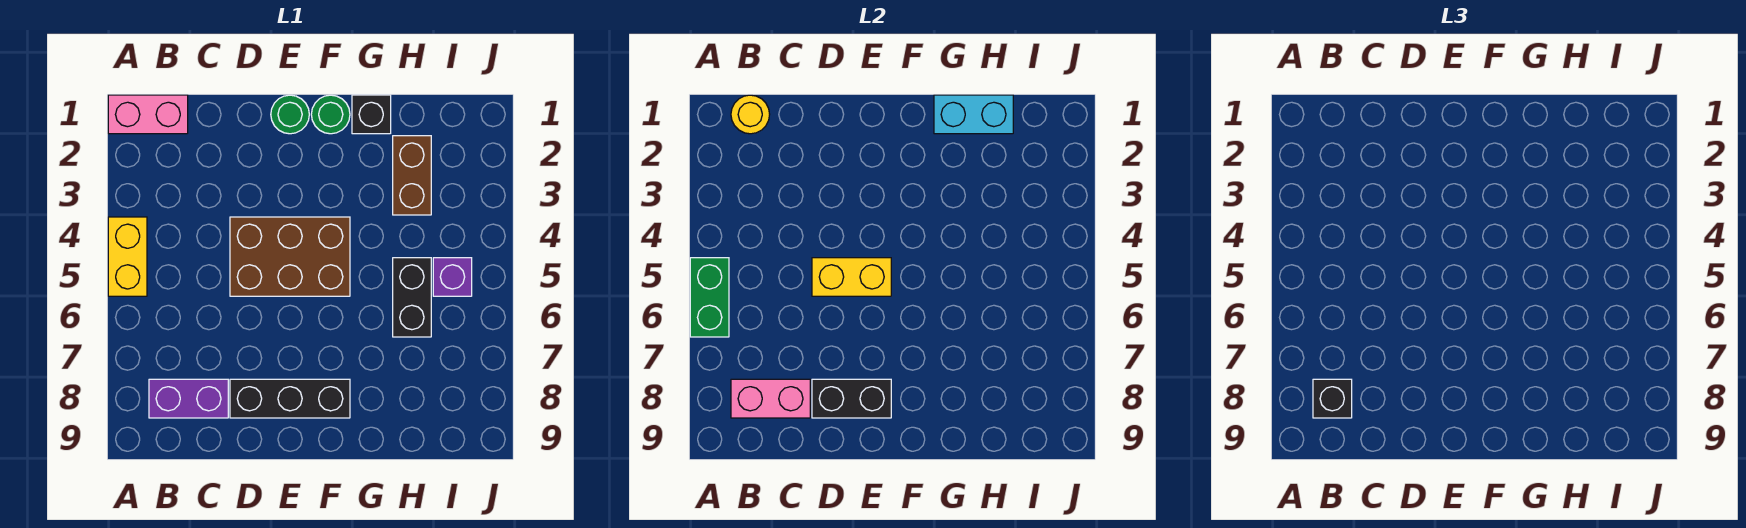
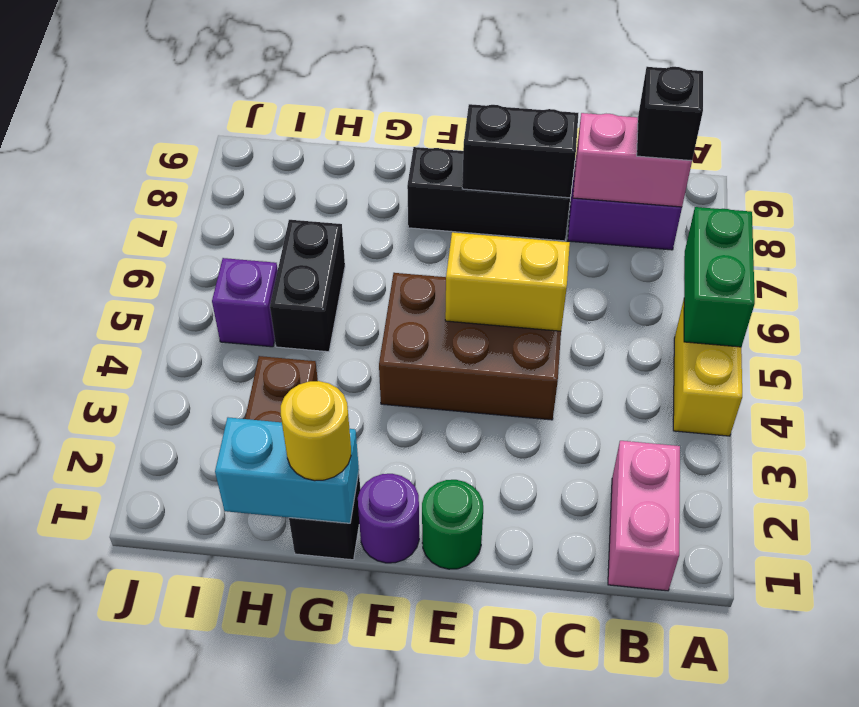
pink 1x2 brick [108,95,188,134] -> pink 1x2 brick turned to [608,441,680,591]
yellow 1x1 round brick [731,95,770,134] -> yellow 1x1 round brick moved to [281,381,351,481]
green 1x1 round brick [311,95,350,134] -> purple 1x1 round brick [358,474,419,563]

